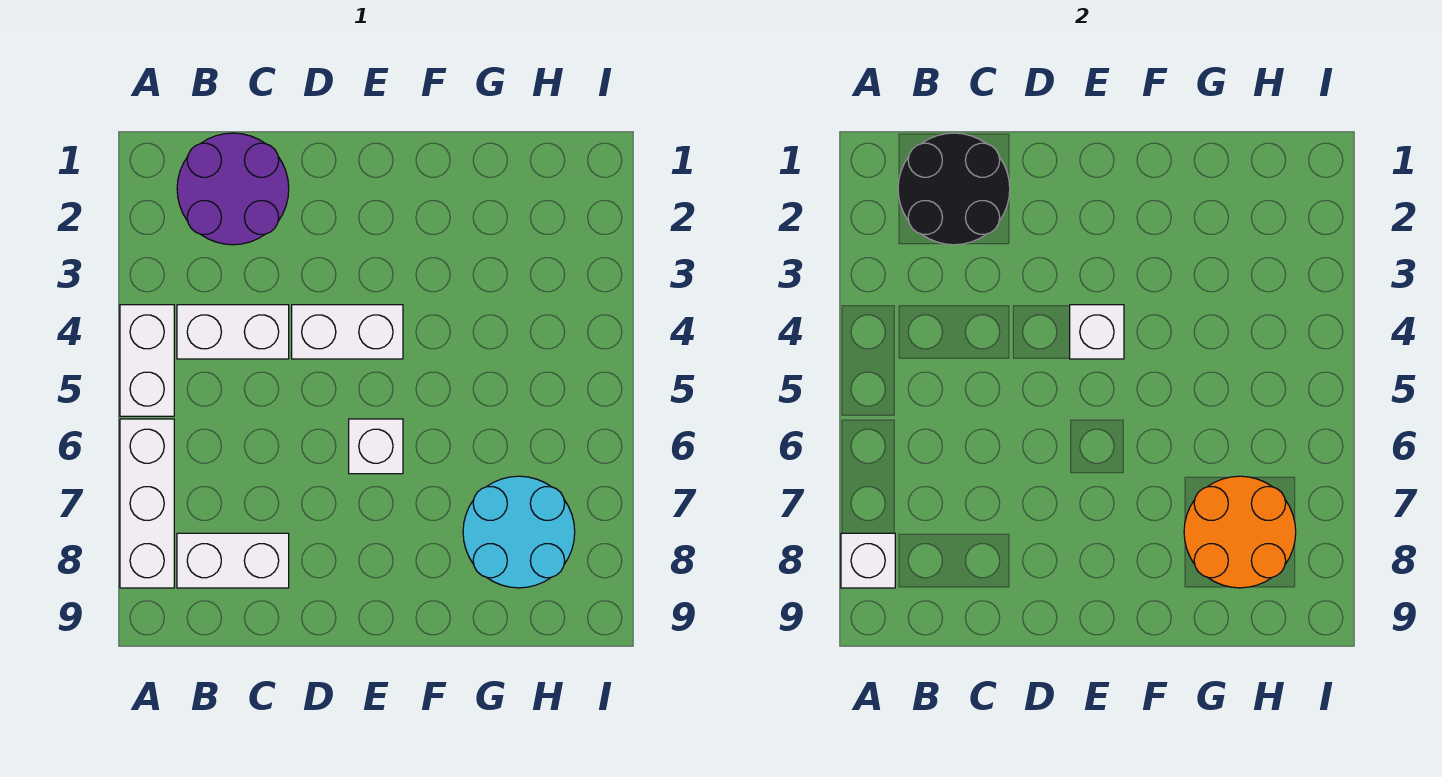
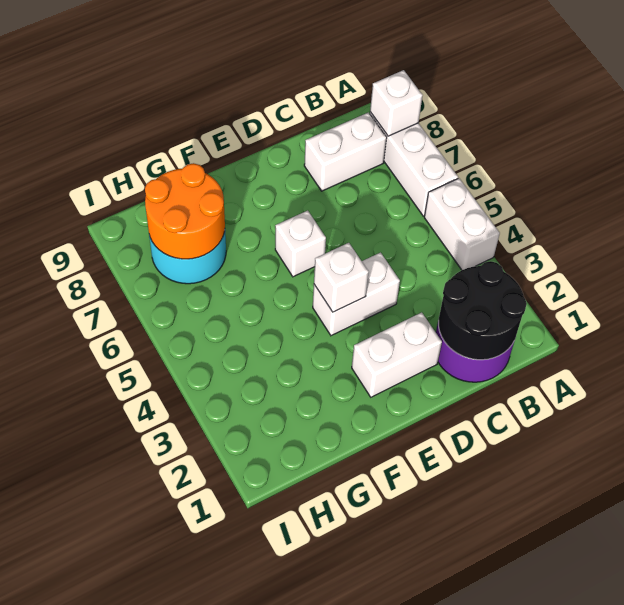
white 1x2 brick [177,305,289,359] -> white 1x2 brick moved to [352,312,442,397]

